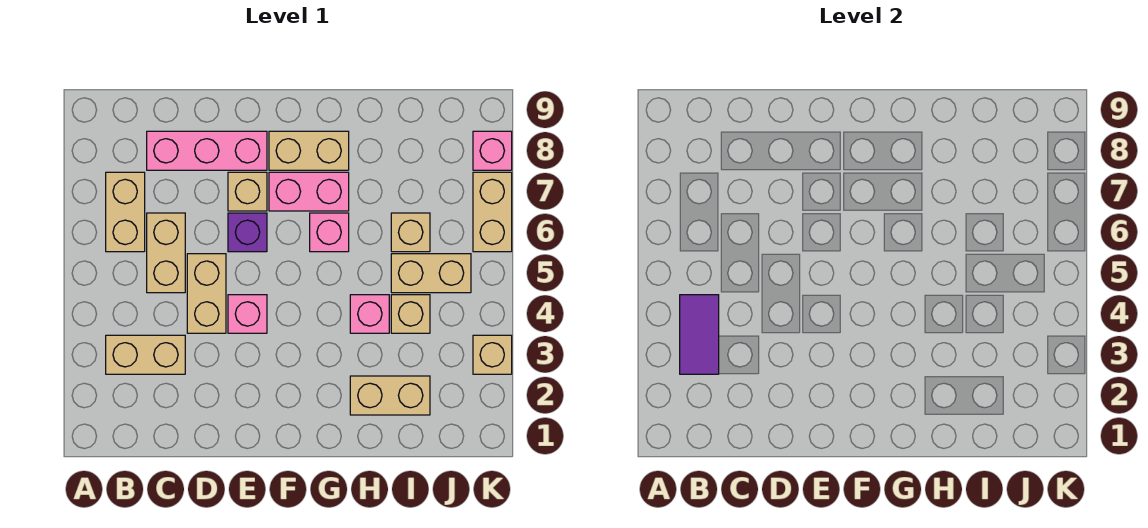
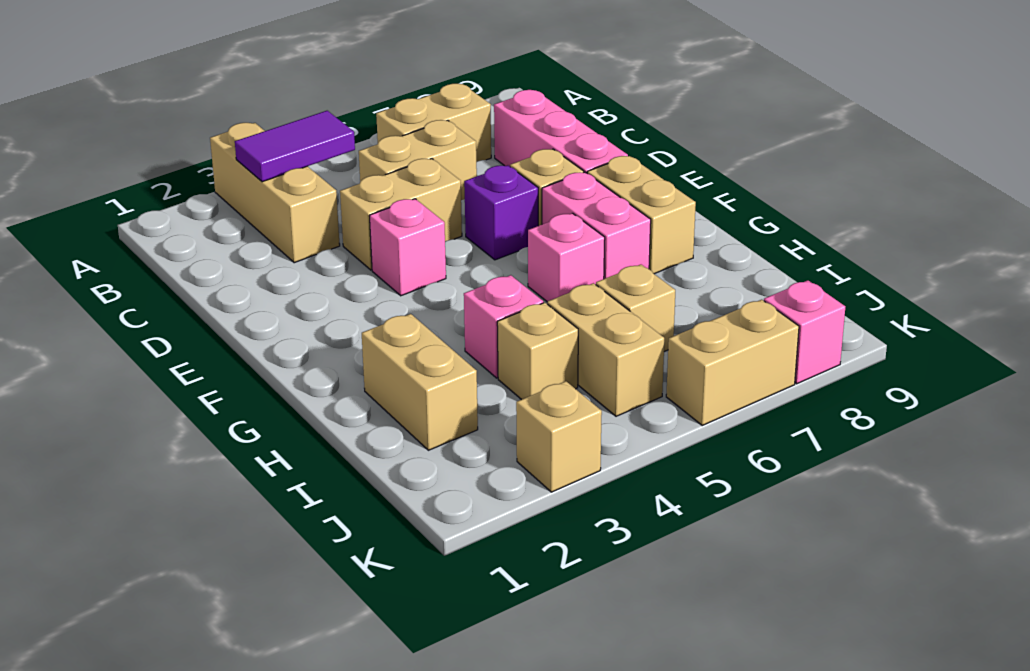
tan 1x2 brick [106,335,185,374] -> tan 1x3 brick [210,123,340,263]

